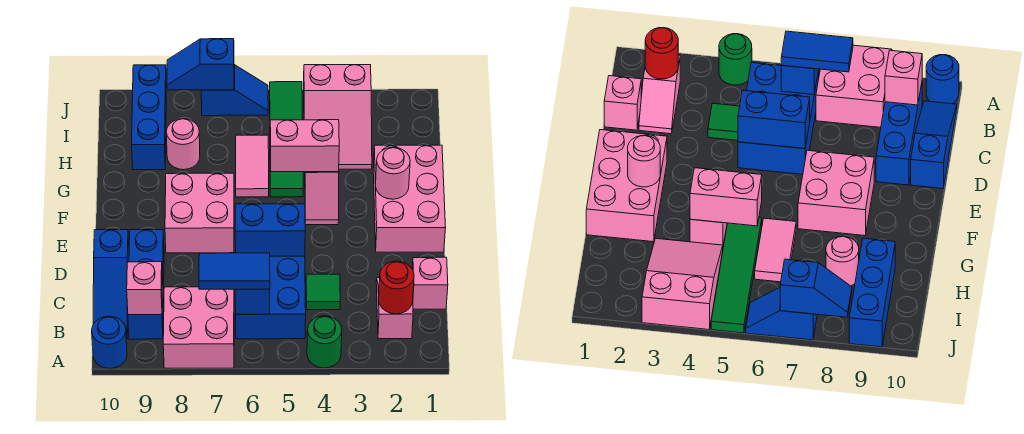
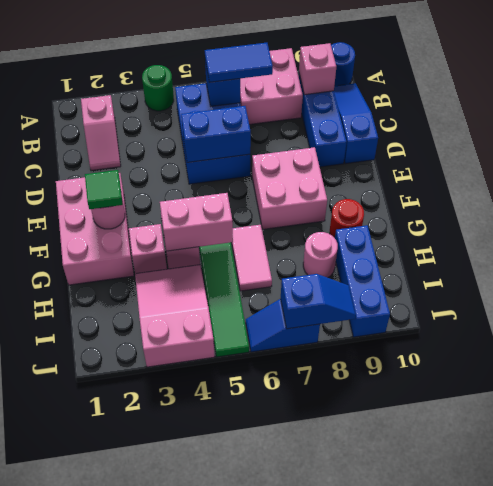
red 1x1 round brick [379,261,414,314] -> red 1x1 round brick moved to [330,199,364,238]
pink 1x1 brick [412,257,448,309] -> pink 1x1 brick moved to [129,224,167,274]
green 1x1 tile [306,274,340,310] -> green 1x1 tile moved to [85,170,123,209]

